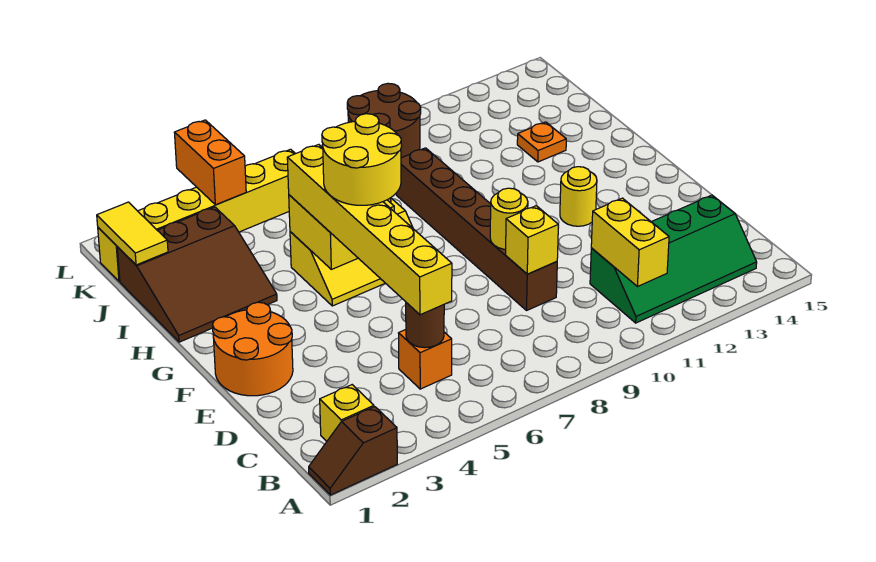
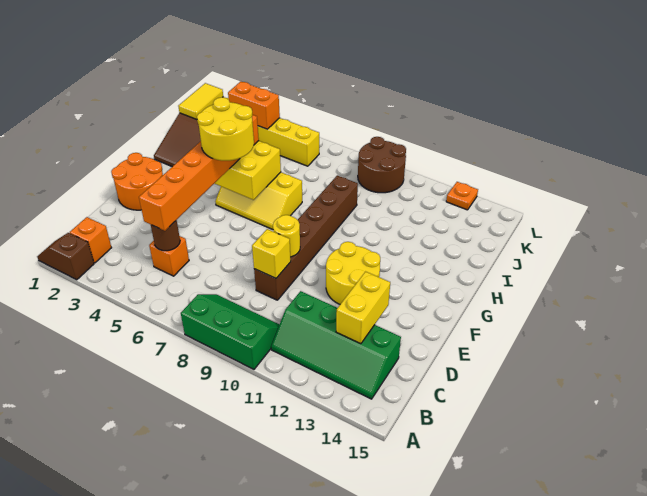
none -> green 2x3 slope [181,294,280,369]
yellow 1x1 brick [320,385,374,441] -> orange 1x1 brick [70,217,112,263]
yellow 1x2 brick [591,198,669,287] -> yellow 1x2 brick moved to [336,272,390,344]
yellow 1x6 brick [287,144,452,315] -> orange 1x6 brick [139,115,259,231]
yellow 1x1 round brick [560,167,597,226] -> yellow 2x2 round brick [326,242,380,304]
orange 1x1 plate [517,122,566,162] -> orange 1x1 plate moved to [446,182,478,210]
orange 1x2 brick [174,120,246,205] -> orange 1x2 brick turned to [228,82,280,129]

